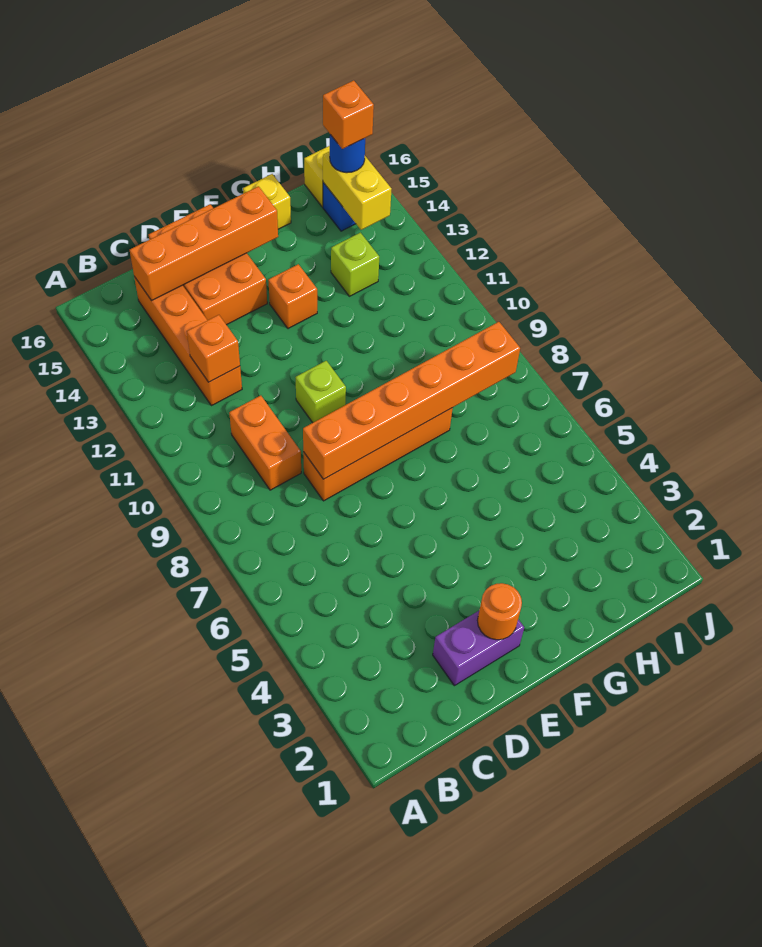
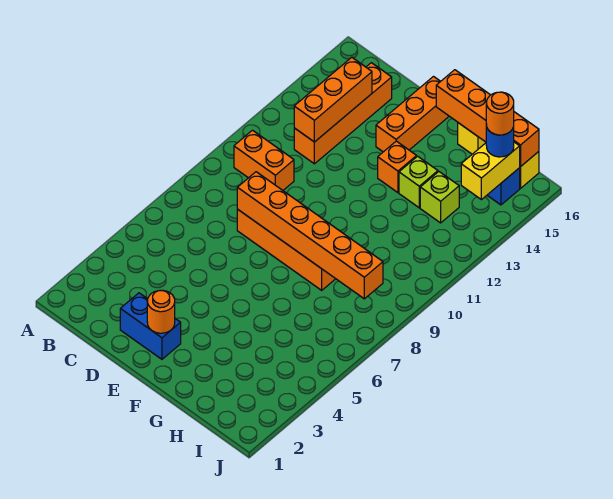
orange 1x2 brick [229,396,301,490] -> orange 1x2 brick turned to [234,130,294,190]
orange 1x1 brick [187,315,240,382] -> orange 1x3 brick [294,57,372,142]
orange 1x4 brick [130,186,278,301] -> orange 1x4 brick moved to [436,70,539,167]
purple 1x2 brick [433,611,524,686] -> blue 1x2 brick [120,293,181,359]
orange 2x3 brick [149,204,267,325] -> orange 1x3 brick [376,77,449,152]
lime 1x1 brick [295,361,346,423] -> lime 1x1 brick moved to [399,156,438,208]
orange 1x1 brick [323,80,374,149] -> orange 1x1 round brick [486,92,514,135]

